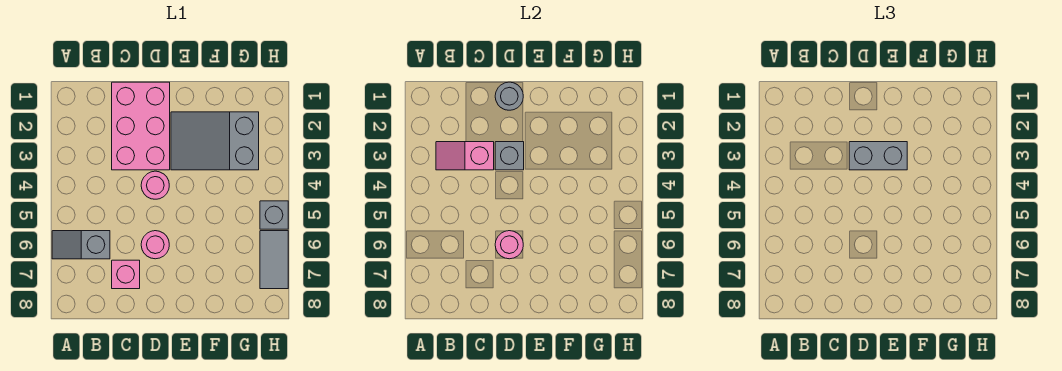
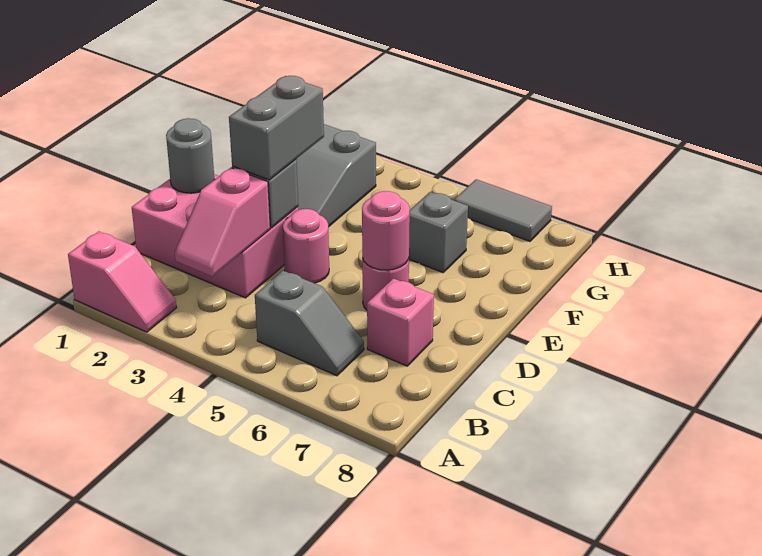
none -> pink 1x2 slope [68,231,177,332]
grey 1x2 slope [52,231,110,259] -> grey 1x2 slope turned to [255,271,364,376]
grey 1x1 brick [260,201,288,229] -> grey 1x1 brick moved to [409,192,468,273]

